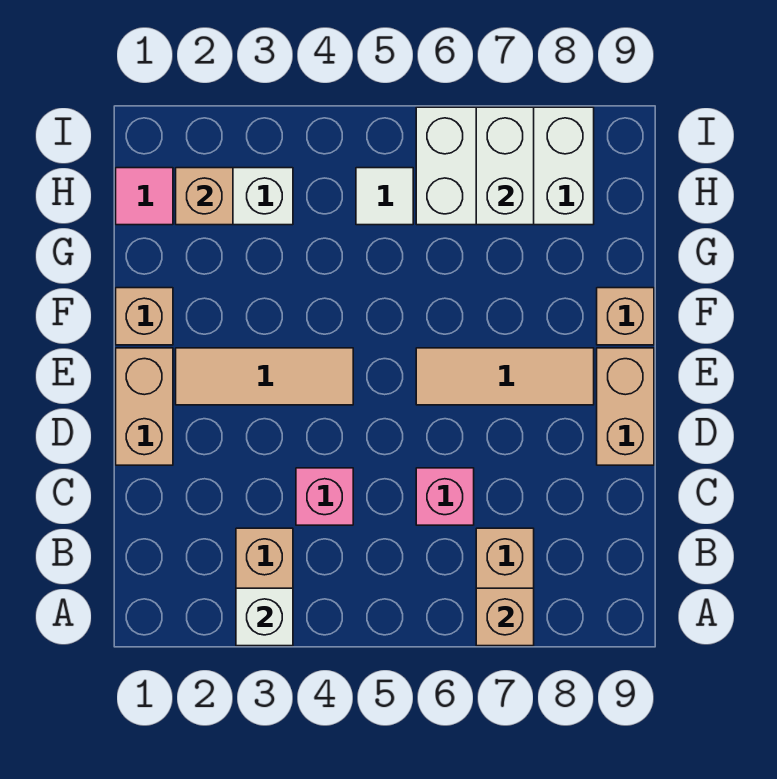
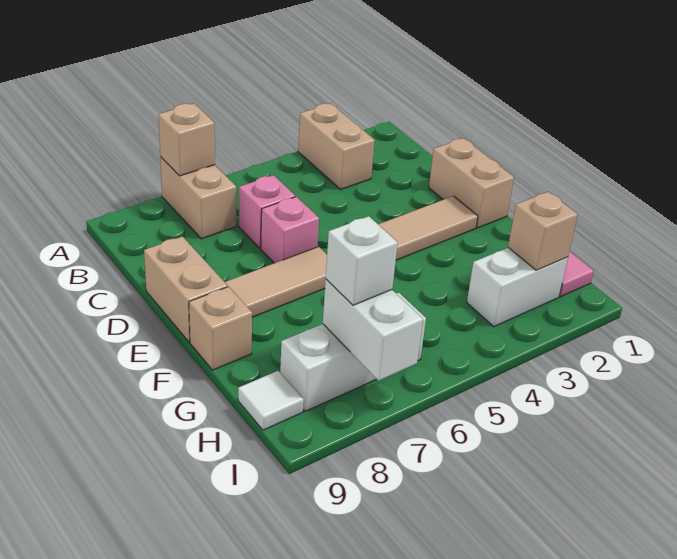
white 1x1 brick [236,588,293,646] -> white 1x1 brick moved to [326,216,398,305]
pink 1x1 brick [296,468,353,525] -> pink 1x1 brick moved to [261,197,319,263]
tan 1x1 brick [116,288,173,345] -> none
white 1x1 tile [356,168,413,225] -> white 1x1 tile moved to [238,371,304,430]
white 2x3 brick [416,107,594,225] -> white 1x3 brick [280,293,426,411]

